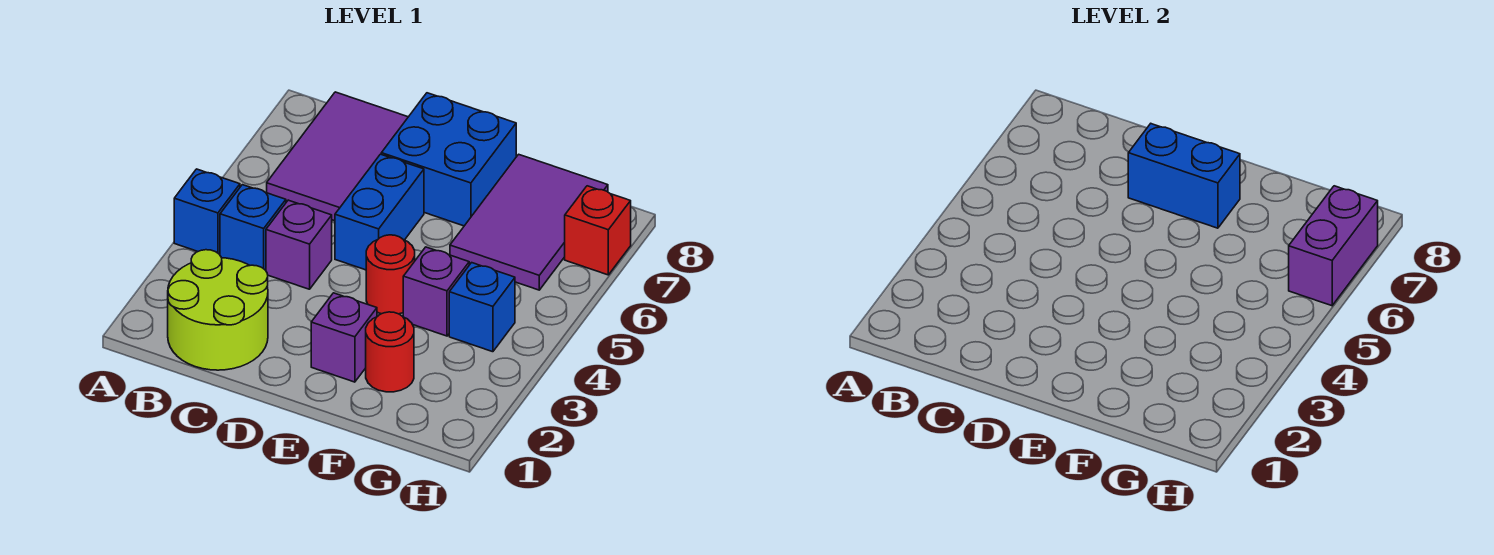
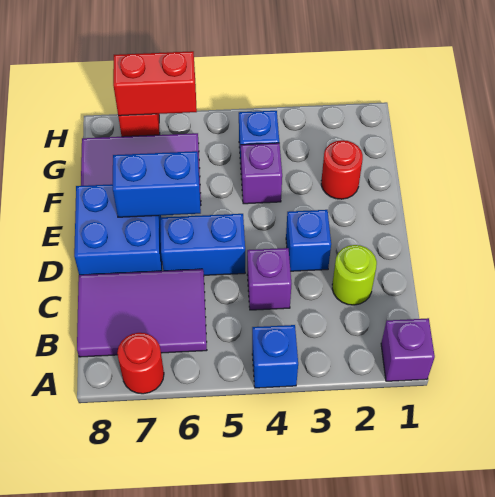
lime 2x2 round brick [168,250,268,370] -> lime 1x1 round brick [332,245,377,305]
blue 1x1 brick [220,185,286,270] -> blue 1x1 brick moved to [286,210,331,271]
blue 1x2 brick [1128,124,1240,228] -> blue 1x2 brick turned to [113,151,201,217]
purple 1x1 brick [311,293,377,382] -> purple 1x1 brick moved to [381,318,435,381]
red 1x1 round brick [366,235,415,314] -> red 1x1 round brick moved to [117,333,164,394]
purple 1x2 brick [1289,186,1378,306] -> red 1x2 brick [113,51,197,116]

